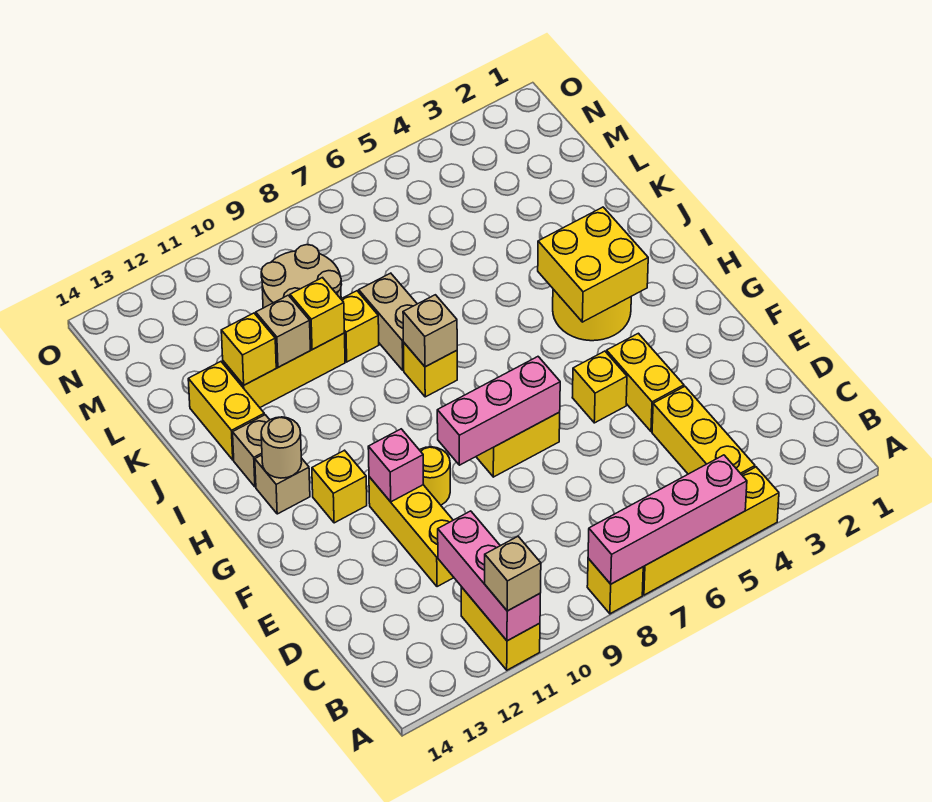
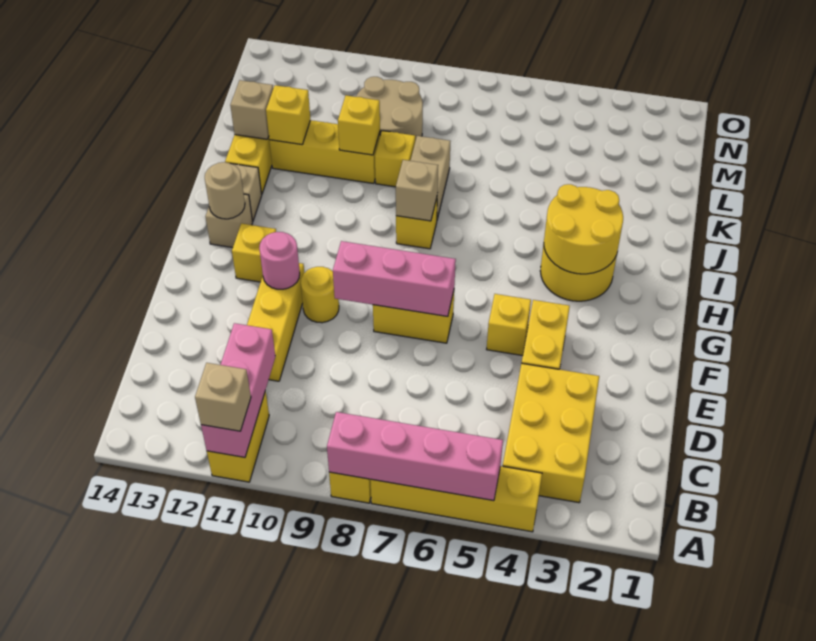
yellow 1x3 brick [652,386,755,475] -> yellow 2x3 brick [503,363,599,503]
pink 1x1 brick [368,429,423,502] -> pink 1x1 round brick [259,232,300,289]
yellow 2x2 brick [538,207,648,322] -> yellow 2x2 round brick [544,184,623,274]
tan 1x1 brick [256,295,310,367] -> tan 1x1 brick moved to [230,80,273,139]

